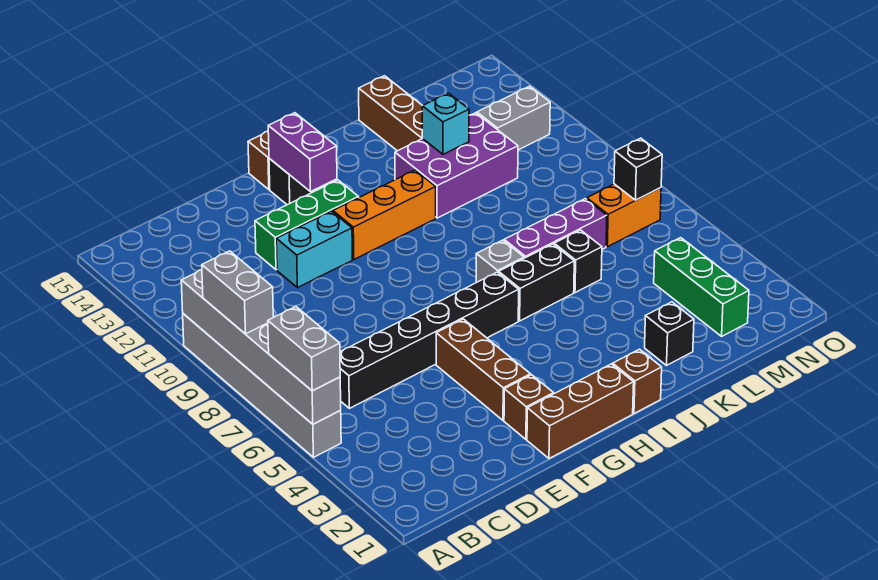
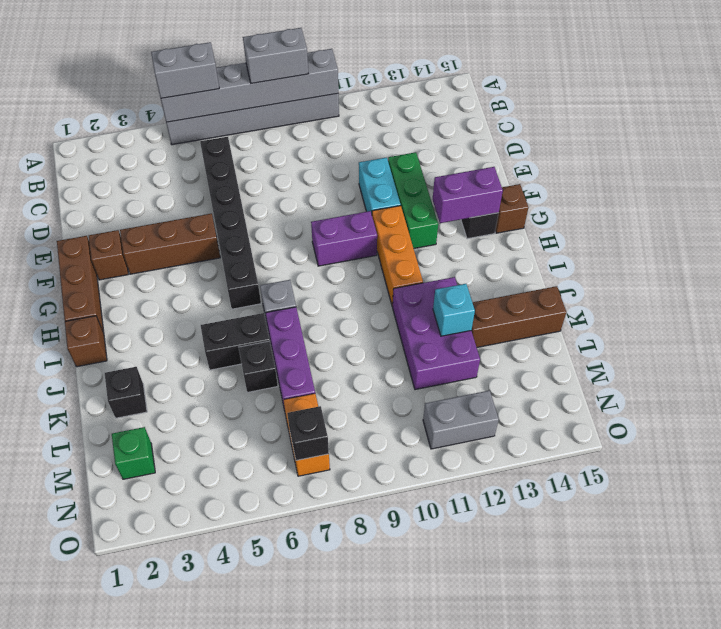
none -> purple 1x2 brick [311,211,377,266]
black 1x2 brick [499,244,574,321] -> black 1x2 brick turned to [201,313,270,370]
green 1x3 brick [654,238,749,336] -> green 1x1 brick [112,427,155,479]
grey 1x2 brick [477,86,550,150] -> grey 1x2 brick turned to [423,390,499,449]

